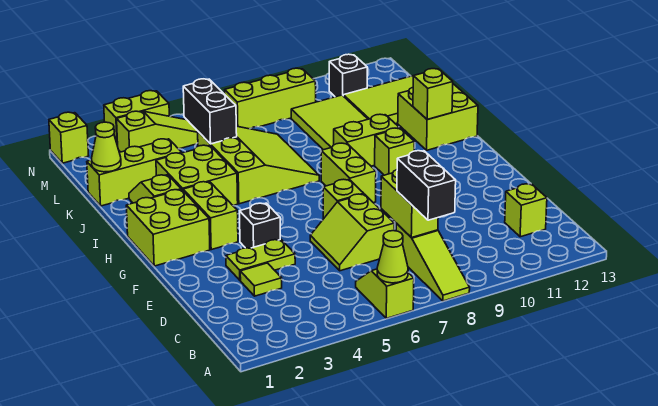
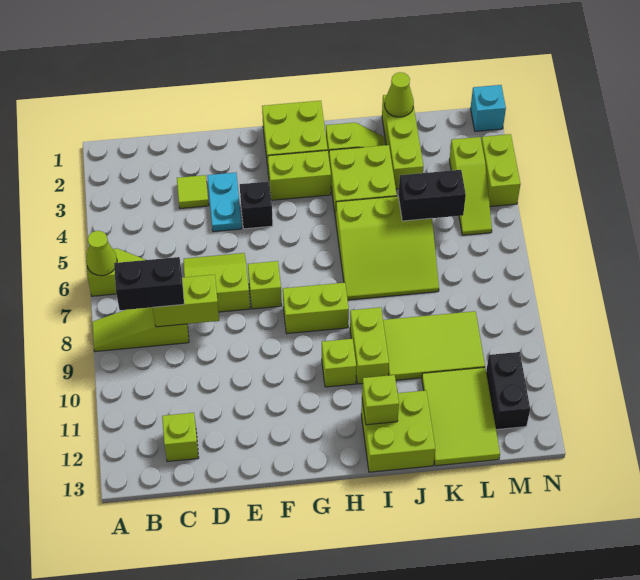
lime 1x2 plate [226,239,295,280] -> cyan 1x2 plate [207,172,242,232]
lime 1x3 brick [225,68,316,129] -> none
black 1x1 brick [329,54,367,97] -> black 1x2 brick [486,352,530,430]
lime 1x1 brick [49,112,89,163] -> cyan 1x1 brick [470,85,506,131]

